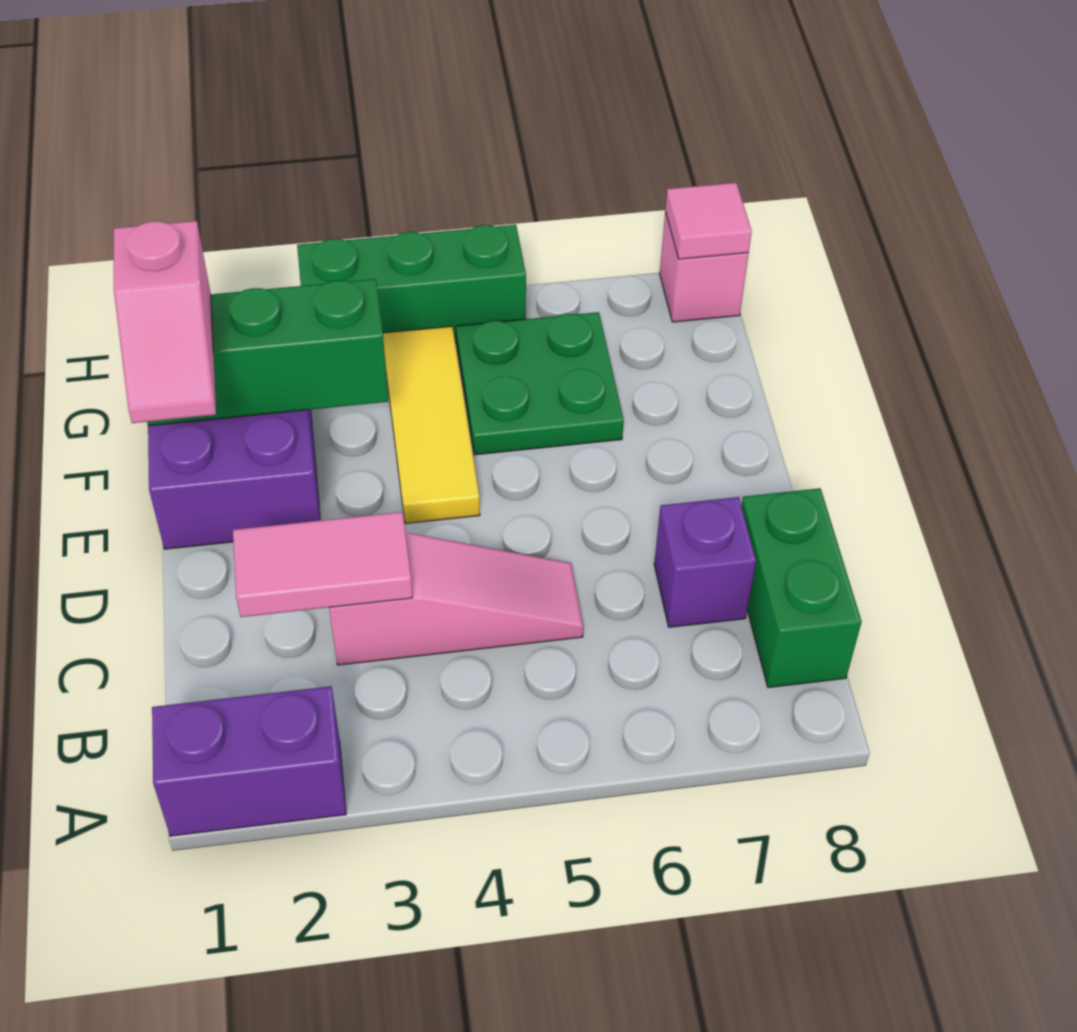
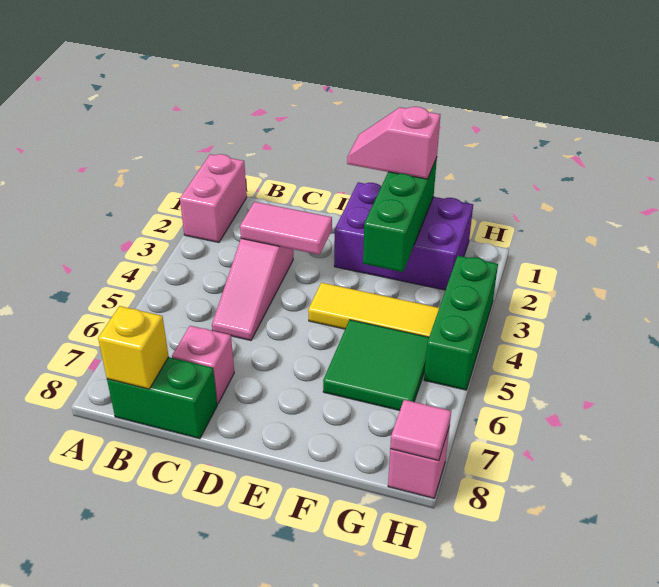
purple 1x2 brick [152,686,346,836] -> pink 1x2 brick [180,154,247,242]
none -> yellow 1x1 brick [98,306,169,389]
pink 1x2 tile [233,512,413,617] -> pink 1x2 tile turned to [240,202,332,255]
purple 1x1 brick [654,497,756,627] -> pink 1x1 brick [172,326,234,404]
green 2x2 plate [456,312,624,455] -> green 2x2 tile [323,320,429,410]

